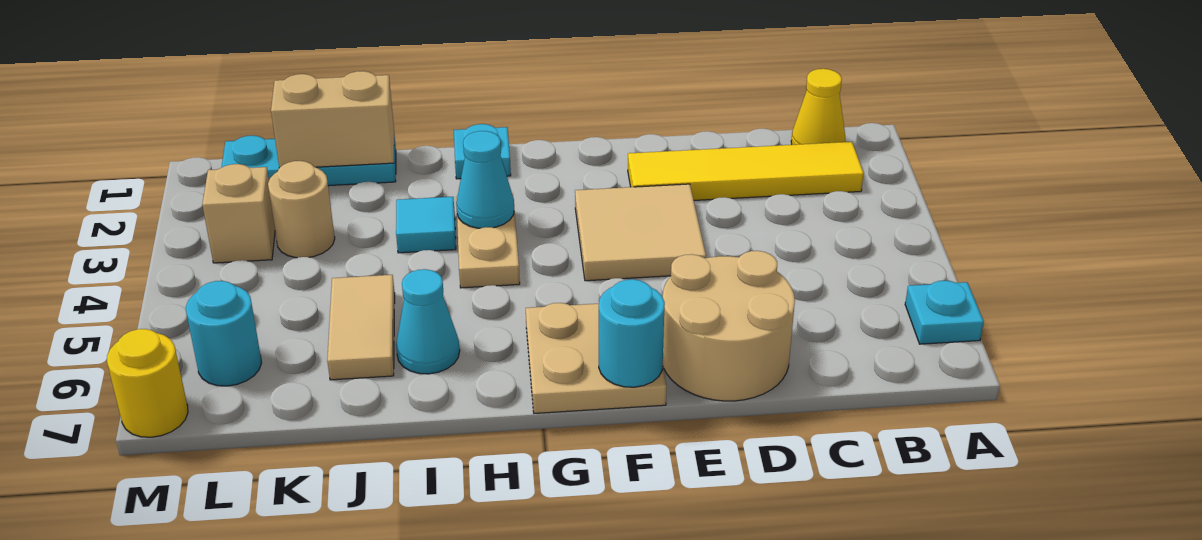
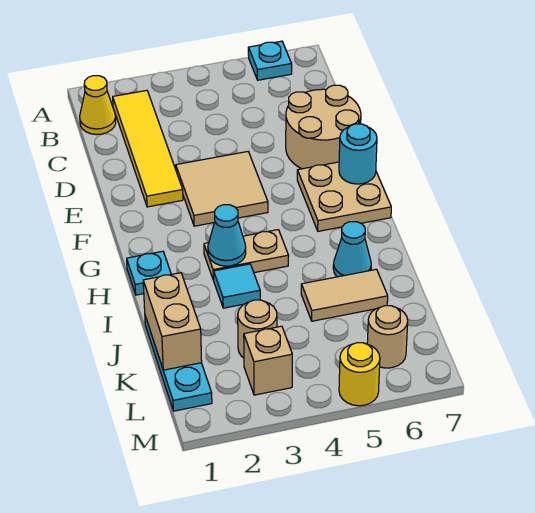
cyan 1x1 round brick [186,281,262,386] -> tan 1x1 round brick [367,306,408,368]
yellow 1x1 round brick [107,329,188,437] -> yellow 1x1 round brick moved to [339,343,380,406]

